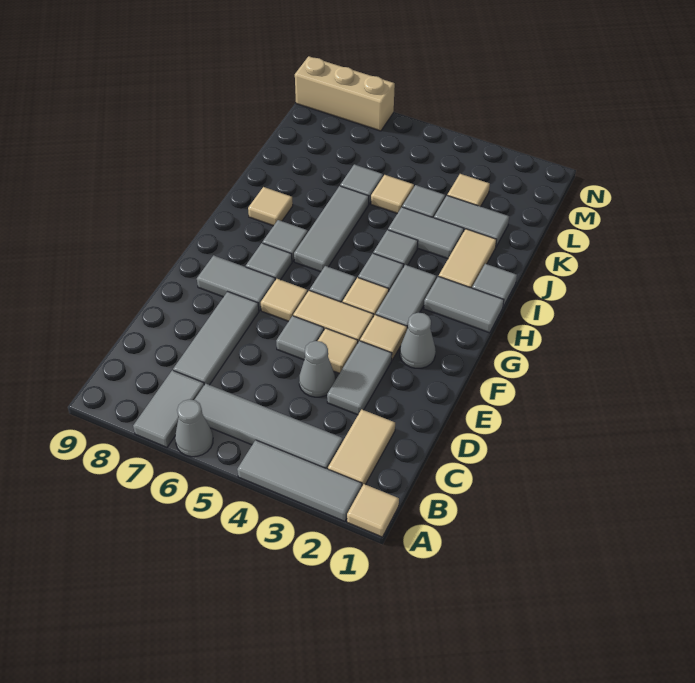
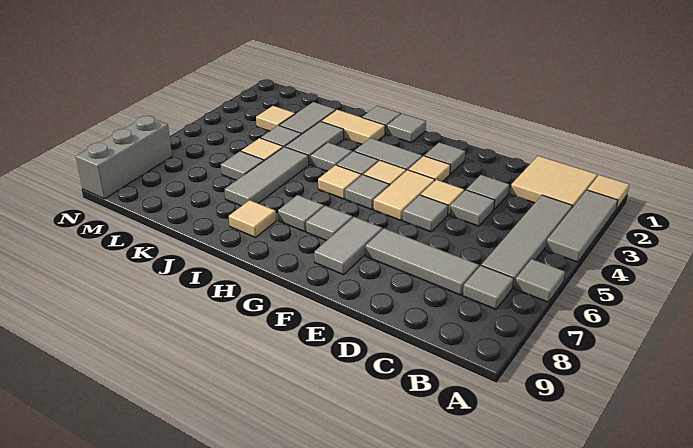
grey 1x1 cone [175,399,213,457] -> grey 1x1 tile [515,259,565,302]
grey 1x2 tile [133,370,204,447] -> grey 1x1 tile [463,265,514,309]
tan 1x2 tile [328,409,395,486] -> tan 2x2 tile [510,156,597,208]
grey 1x2 tile [327,341,392,415] -> grey 1x1 tile [466,175,509,209]
grey 1x1 cone [299,341,335,397] -> grey 1x1 tile [450,190,495,226]
grey 1x1 cone [400,313,436,368] -> grey 1x1 tile [425,142,465,174]
tan 1x1 tile [261,279,308,321] -> tan 1x1 tile moved to [318,165,361,199]
grey 1x2 tile [424,276,504,333] -> grey 1x1 tile [387,114,426,143]
grey 1x3 tile [294,186,369,272] -> grey 1x3 tile turned to [225,147,309,206]
tan 1x3 brick [295,56,395,131] -> grey 1x3 brick [76,116,172,199]

